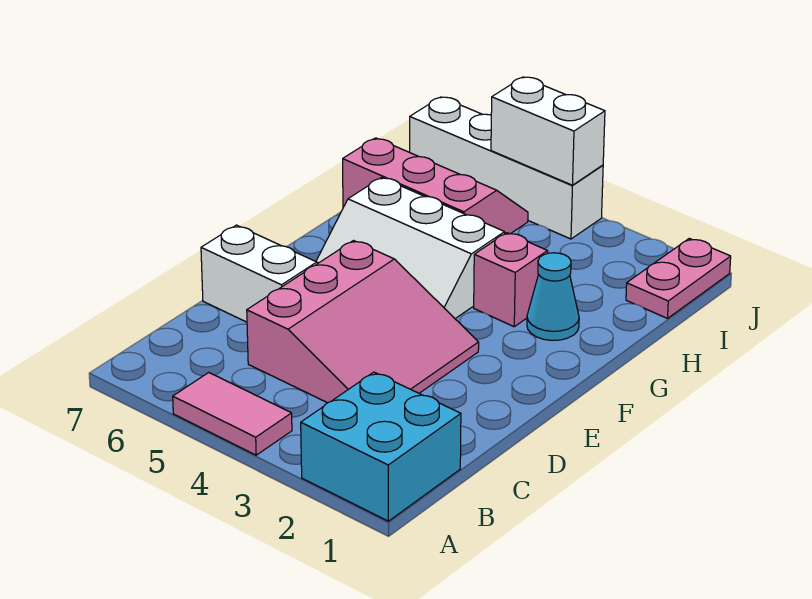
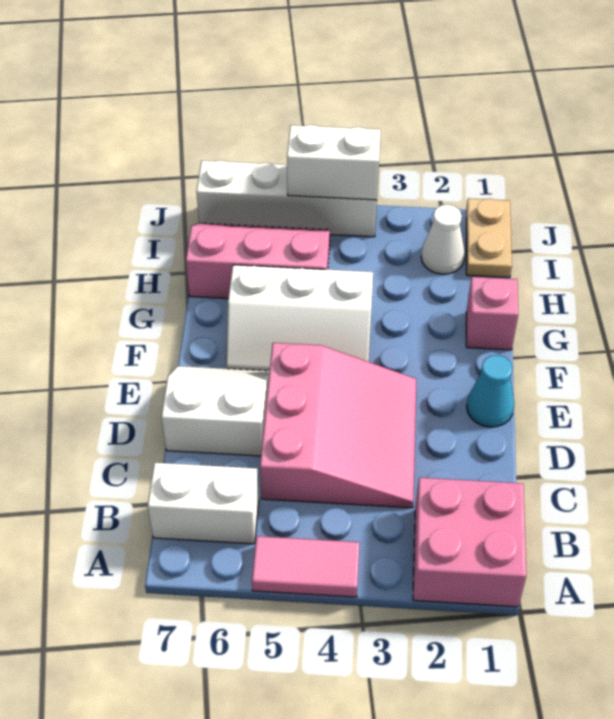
cyan 2x2 brick [301,372,461,521] -> pink 2x2 brick [413,478,526,607]
none -> white 1x2 brick [148,463,259,544]
cyan 1x1 cone [527,253,579,341] -> cyan 1x1 cone moved to [467,355,514,427]
pink 1x1 brick [474,233,548,327] -> pink 1x1 brick moved to [466,277,518,350]
pink 1x2 plate [626,238,731,318] -> tan 1x2 plate [466,198,512,278]
none -> white 1x1 cone [421,205,465,274]

